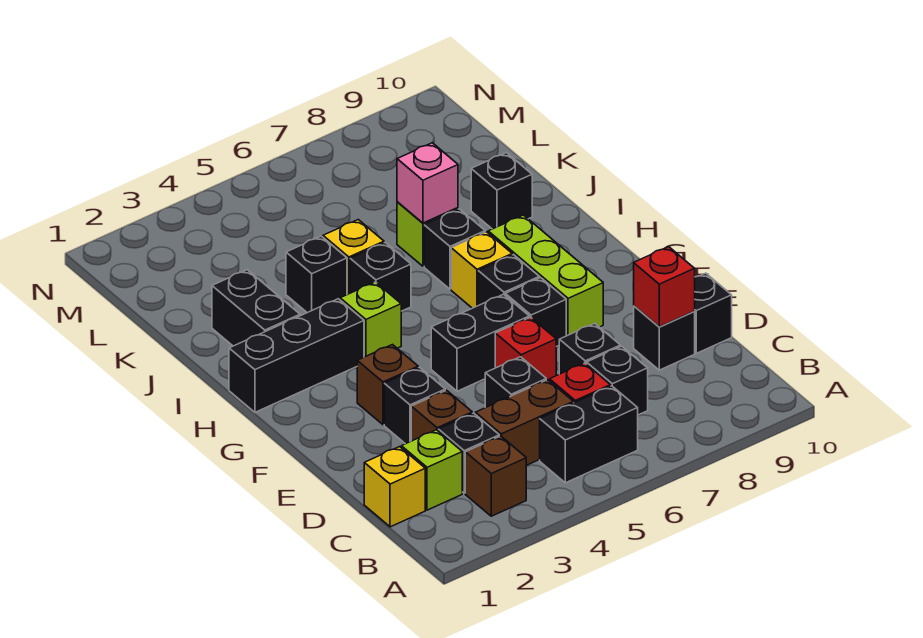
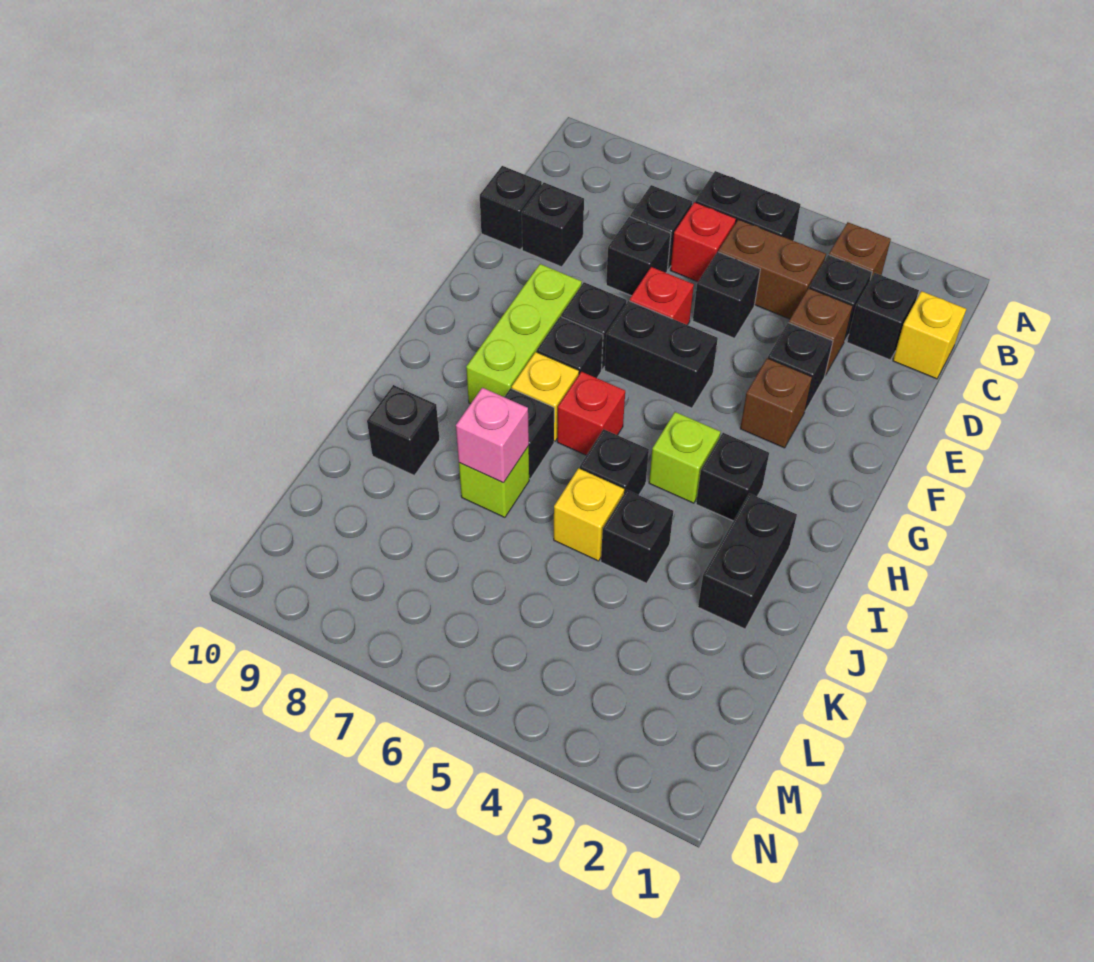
lime 1x1 brick [401,430,462,510] -> black 1x1 brick [847,273,919,360]
red 1x1 brick [634,247,695,327] -> red 1x1 brick moved to [557,372,625,455]
black 1x3 brick [229,299,364,412] -> black 1x1 brick [696,433,769,521]

